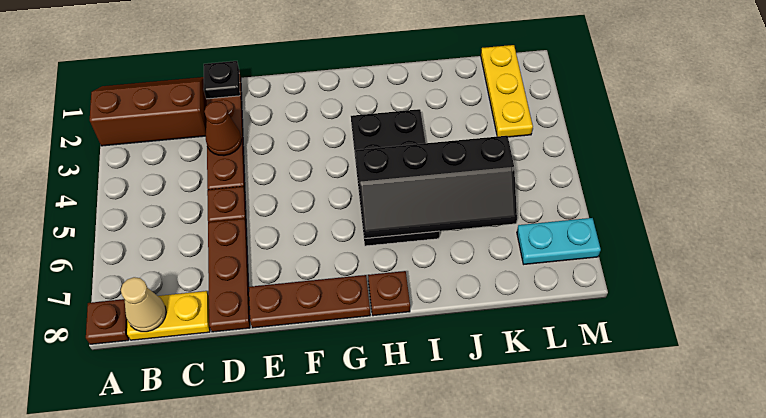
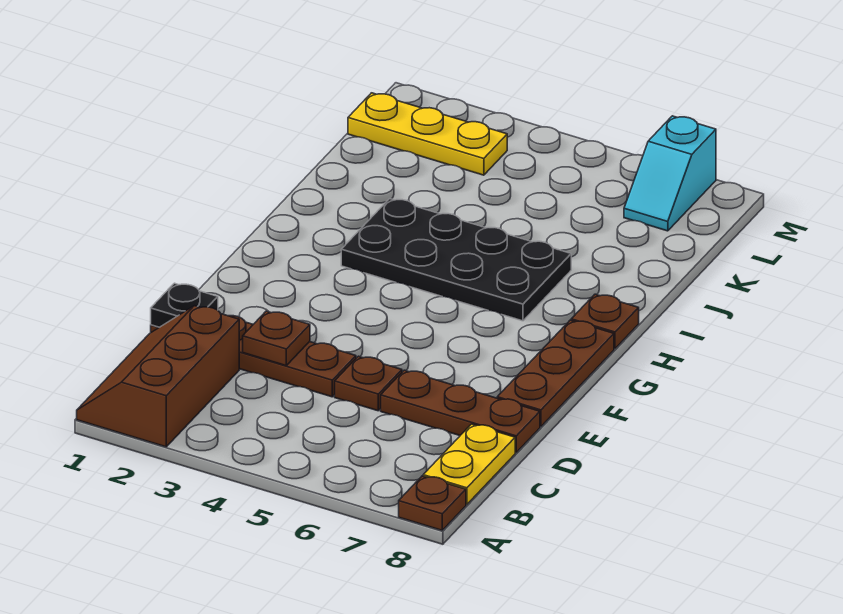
tan 1x1 cone [121,277,166,332] -> none
brown 1x1 cone [204,101,242,156] -> brown 1x1 plate [243,311,310,366]
black 2x4 slope [356,136,517,238] -> none
cyan 1x2 plate [517,218,601,264] -> cyan 1x2 slope [624,116,716,231]

